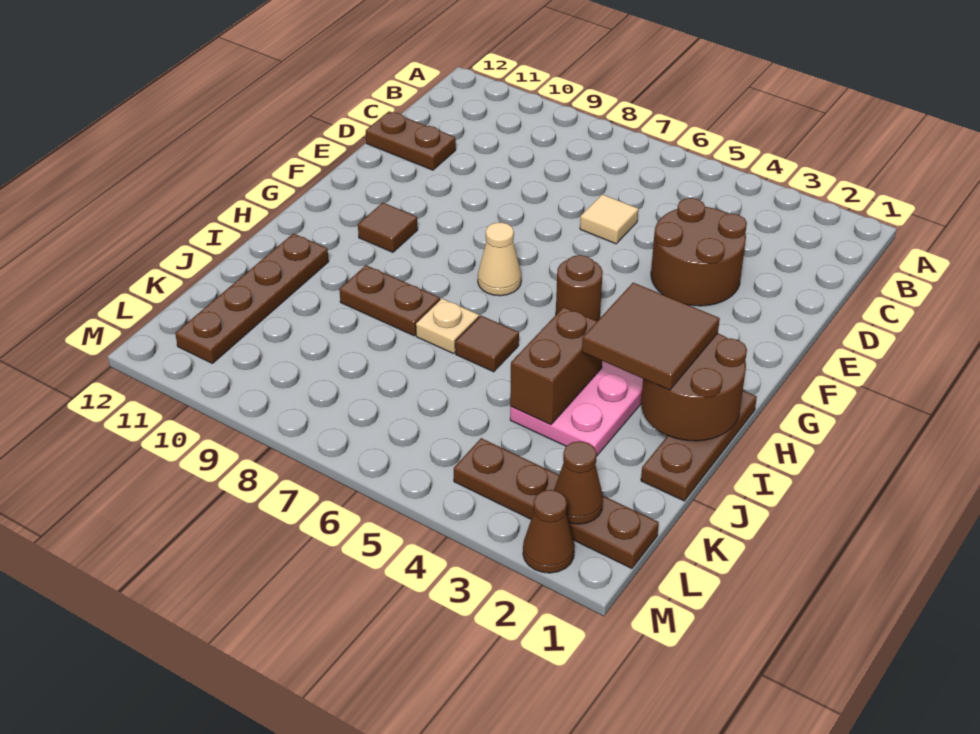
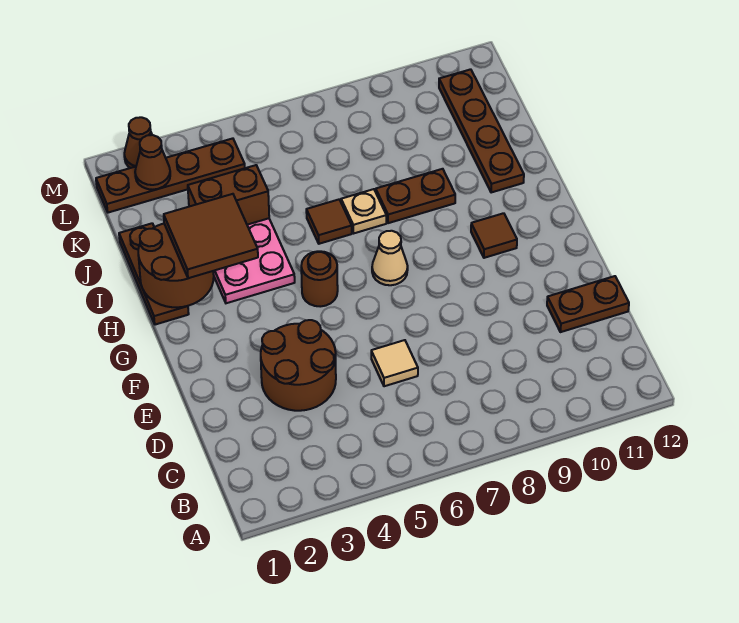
brown 1x2 brick [510,307,602,425] -> brown 1x2 brick turned to [188,165,269,225]

